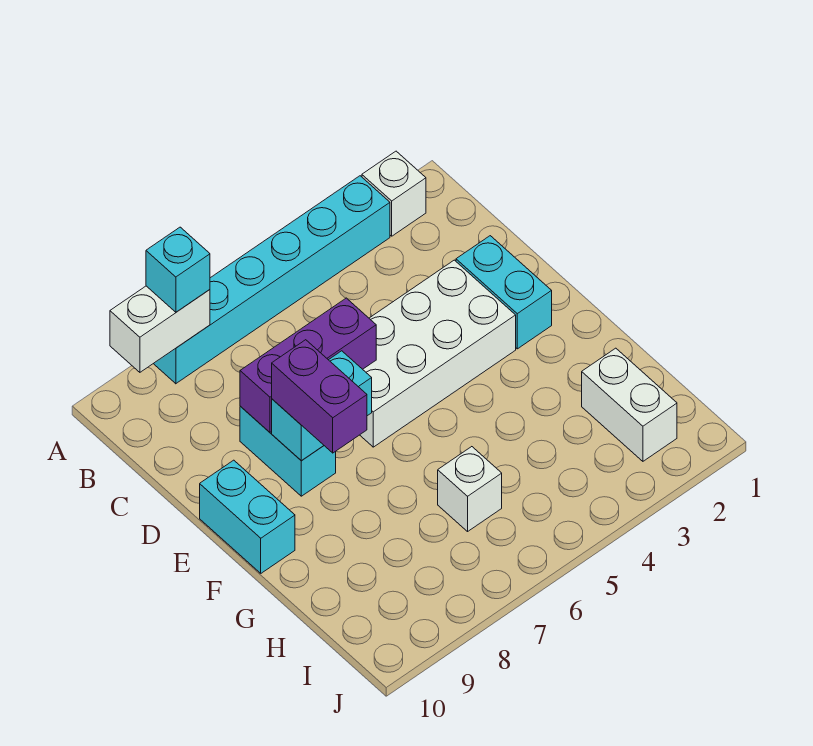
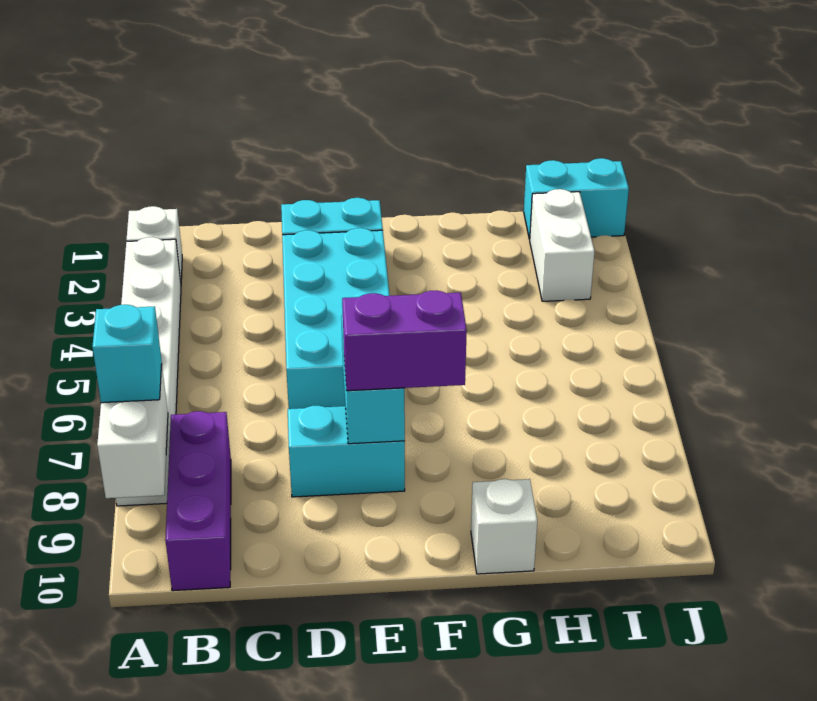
cyan 1x6 brick [154,176,390,384] -> white 1x6 brick [116,237,181,506]
white 2x4 brick [360,260,516,447] -> cyan 2x4 brick [282,228,390,409]
purple 1x3 brick [240,298,376,432] -> purple 1x3 brick moved to [165,411,231,591]
cyan 1x2 brick [200,460,295,573] -> cyan 1x2 brick moved to [524,158,629,239]
white 1x2 brick [582,348,677,461] -> white 1x2 brick turned to [530,189,595,301]
white 1x1 brick [438,447,502,531] -> white 1x1 brick moved to [471,479,537,574]

